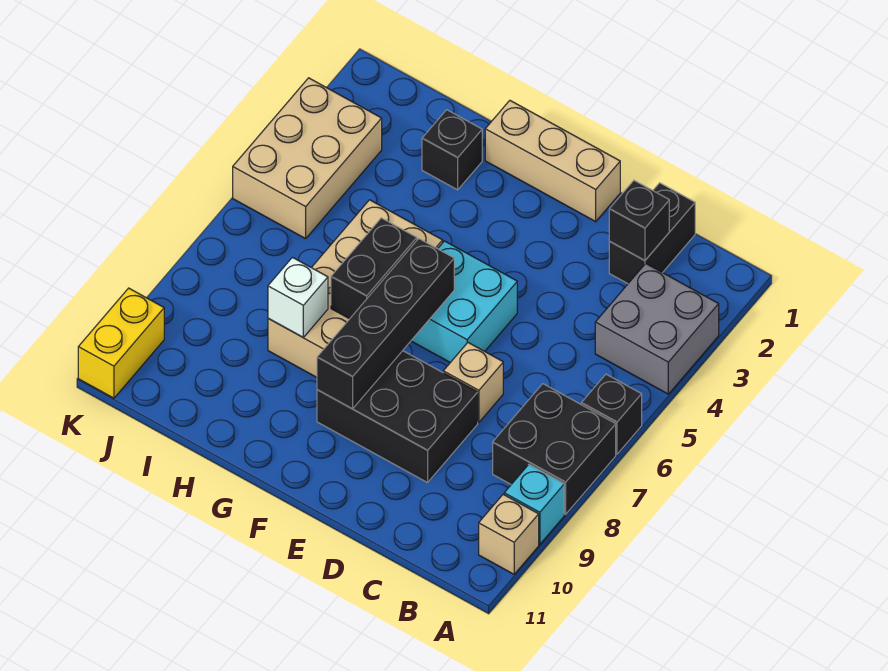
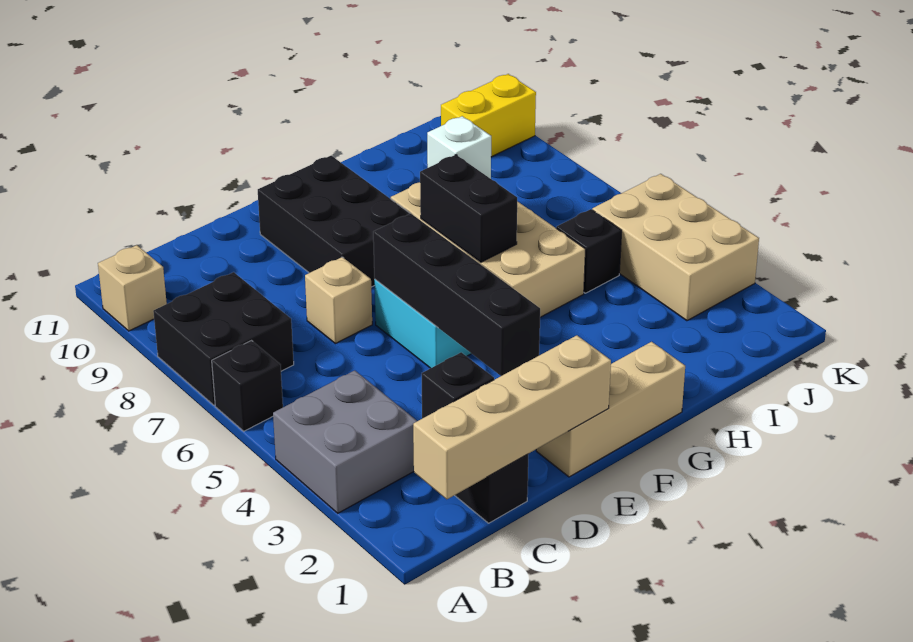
cyan 1x1 brick [504,465,564,544] -> none
none -> tan 1x4 brick [413,335,611,499]
black 2x3 brick [317,351,478,483] -> black 2x3 brick turned to [258,156,410,287]
black 1x4 brick [317,239,454,409] -> black 1x4 brick moved to [373,213,540,376]
black 1x1 brick [422,110,482,190] -> black 1x1 brick moved to [556,209,622,293]
yellow 1x2 brick [78,288,164,398] -> yellow 1x2 brick turned to [441,74,536,157]

